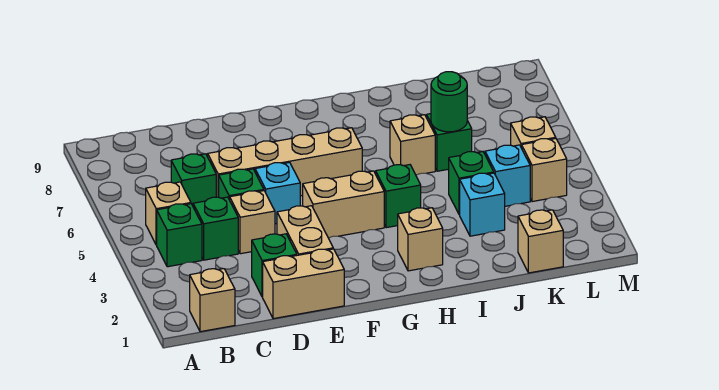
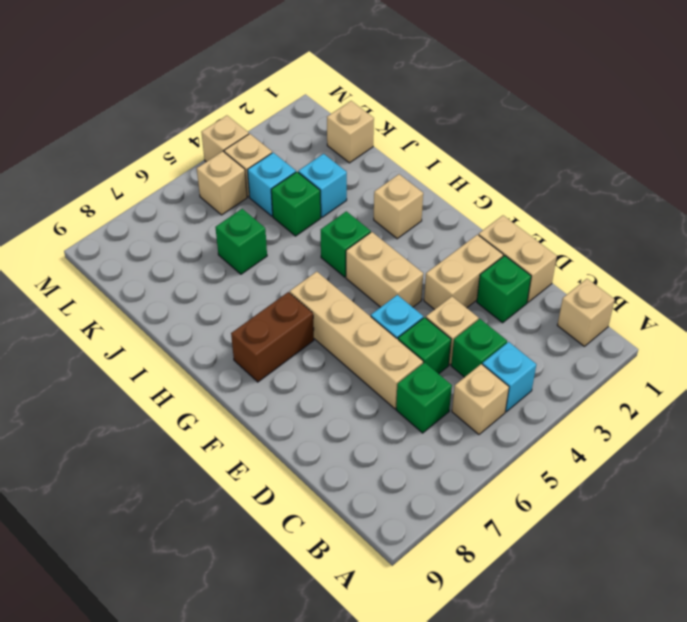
green 1x1 brick [157,204,202,267] -> cyan 1x1 brick [482,342,536,412]
none -> brown 1x2 brick [231,292,314,382]
tan 1x1 brick [390,115,435,175] -> tan 1x1 brick moved to [201,115,249,162]
green 1x1 round brick [431,72,467,132] -> none

